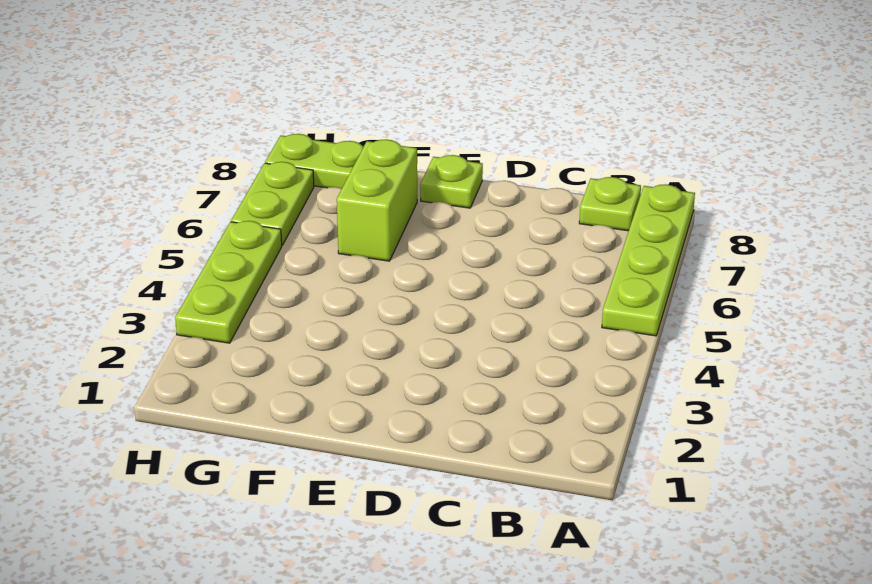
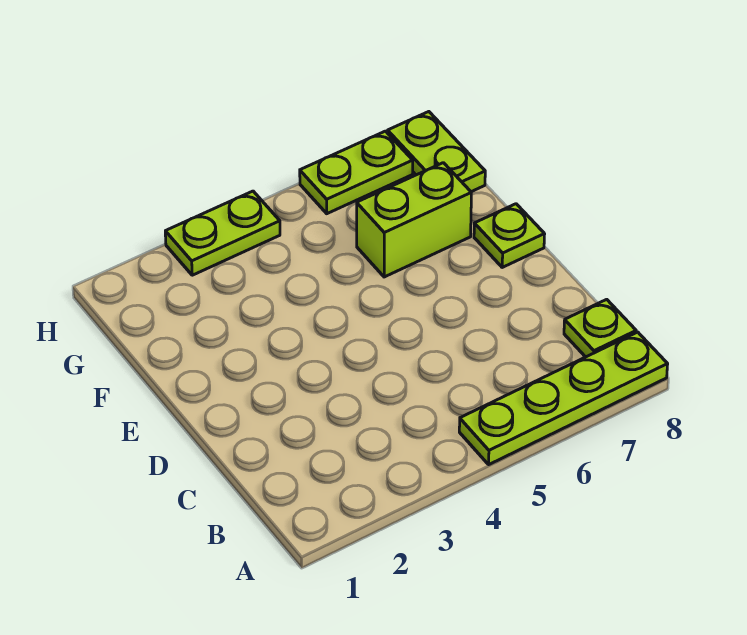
lime 1x3 plate [175,221,282,343] -> lime 1x2 plate [165,191,280,275]

